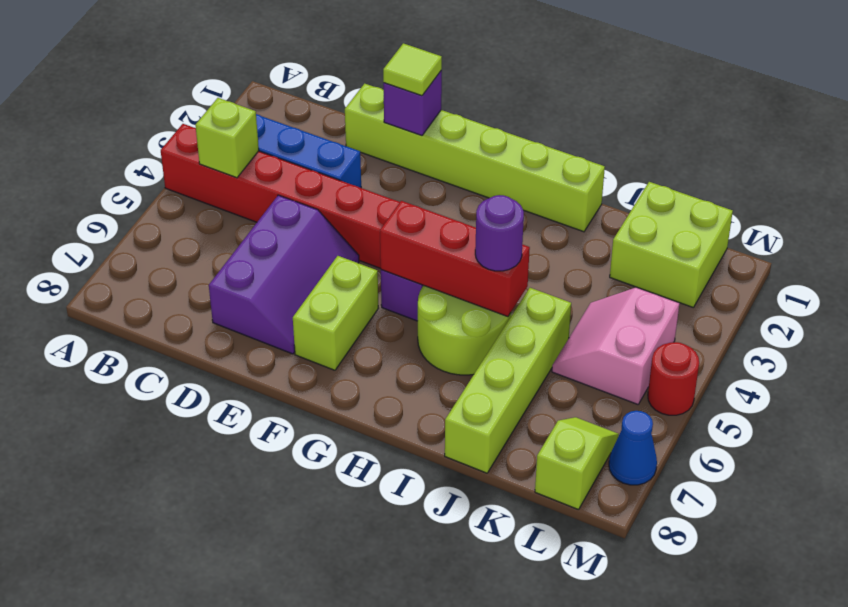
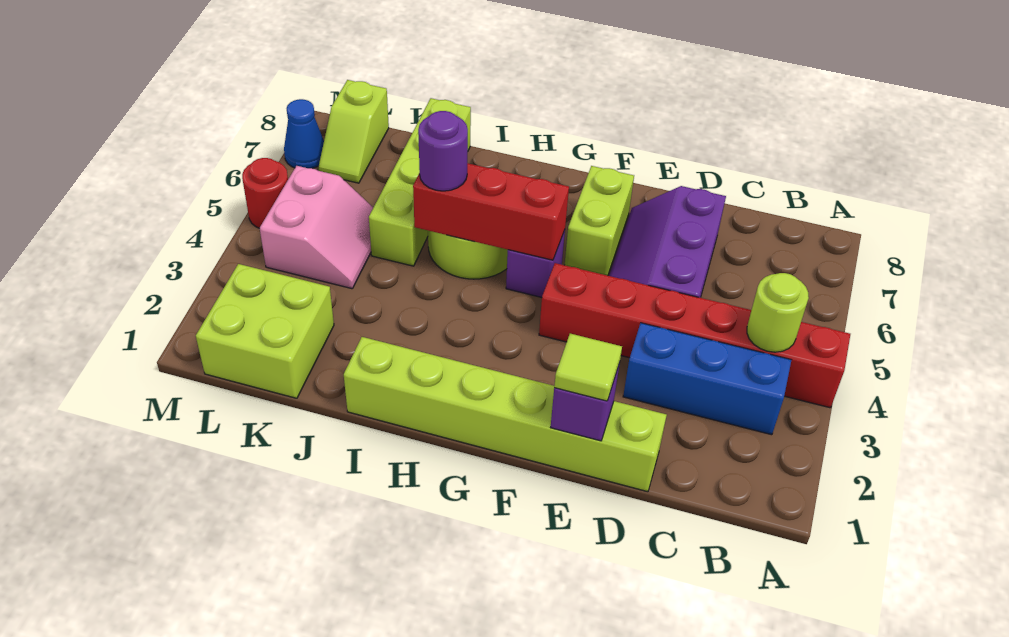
lime 1x1 brick [195,98,259,178] -> lime 1x1 round brick [747,273,809,352]

